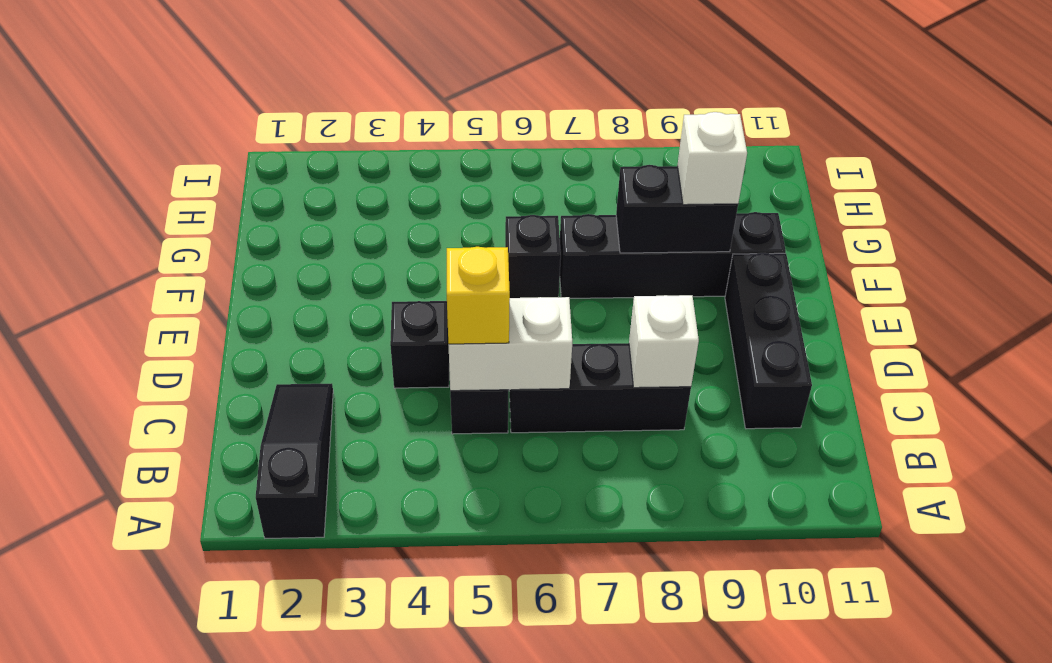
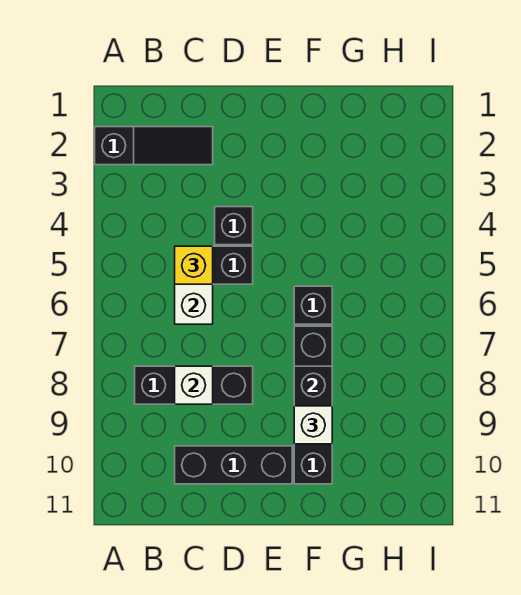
black 1x3 brick [509,343,691,433] -> black 1x3 brick turned to [135,366,253,404]

